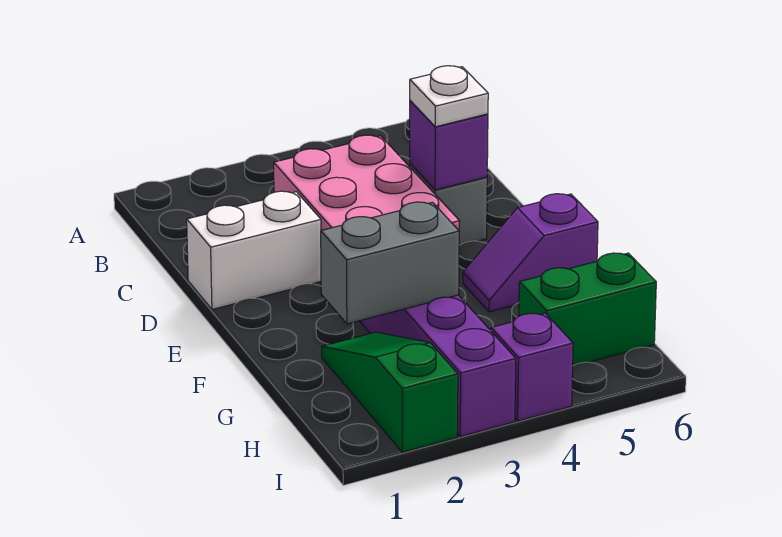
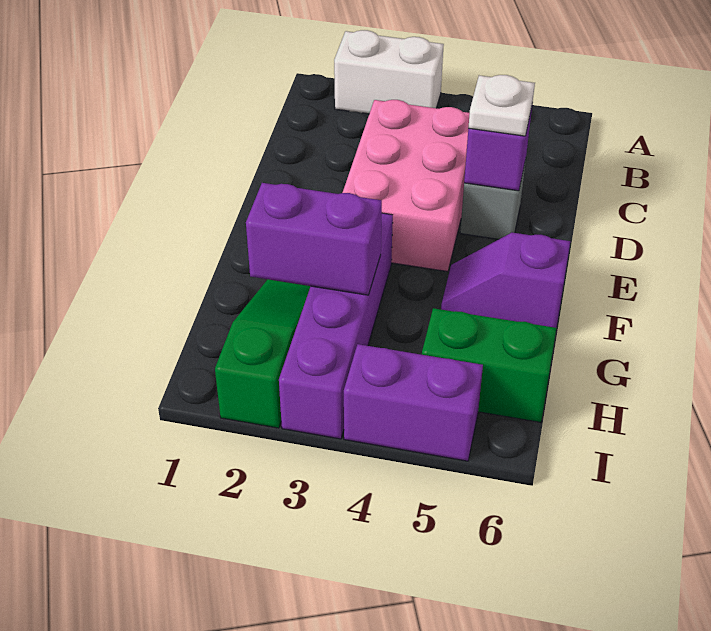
white 1x2 brick [187,191,321,309] -> white 1x2 brick moved to [334,30,444,114]
grey 1x2 brick [321,202,459,324] -> purple 1x2 brick [246,183,382,295]
purple 1x1 brick [491,313,573,421] -> purple 1x2 brick [344,344,483,461]

